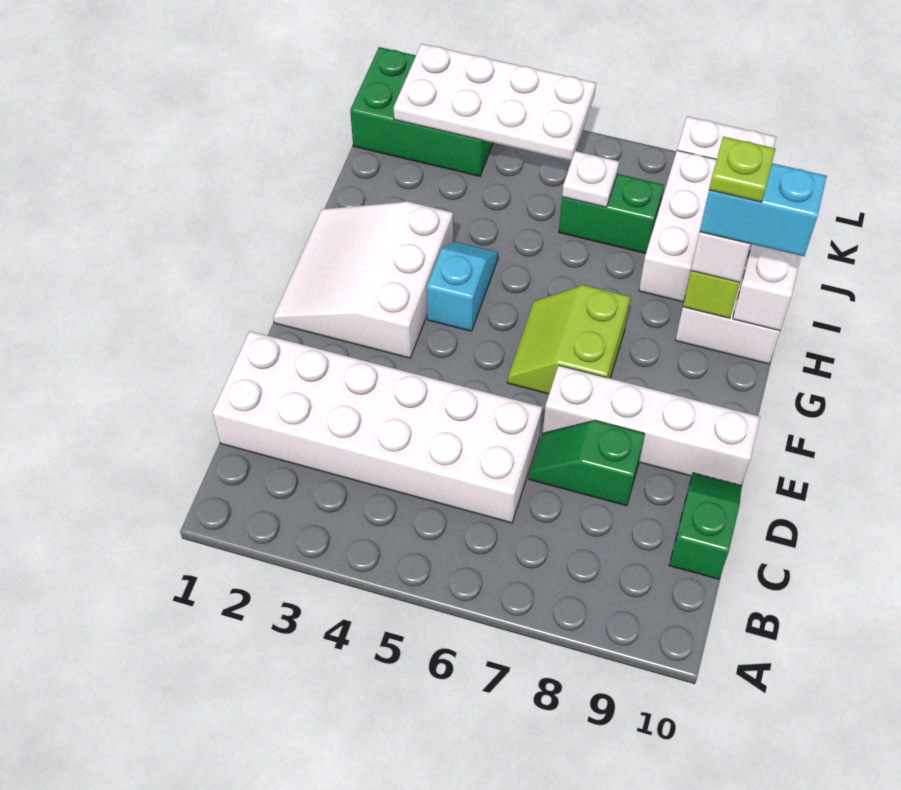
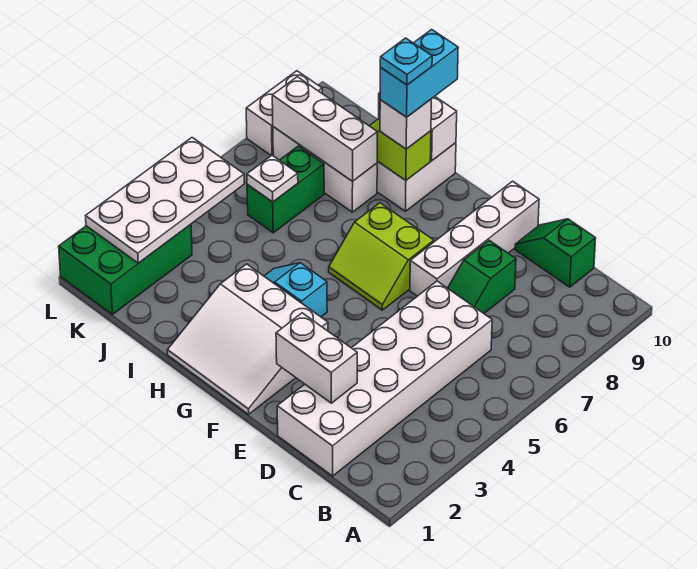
none -> white 1x2 brick [276,313,357,403]
lime 1x1 plate [709,137,775,202] -> cyan 1x1 plate [380,38,432,85]
none -> white 1x3 brick [272,77,377,181]

